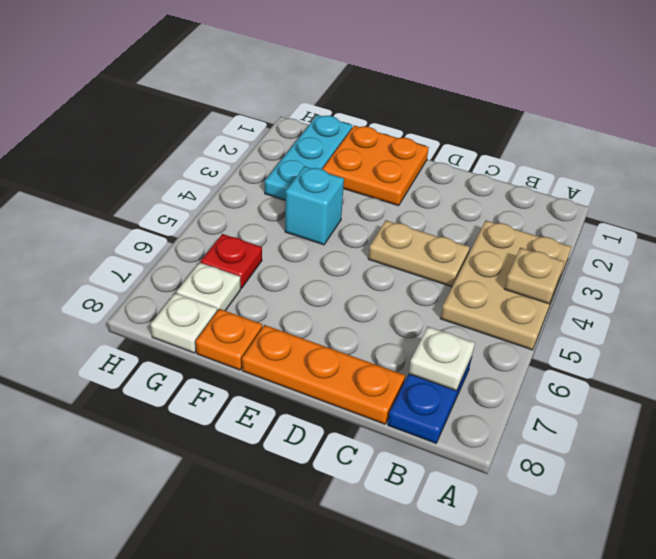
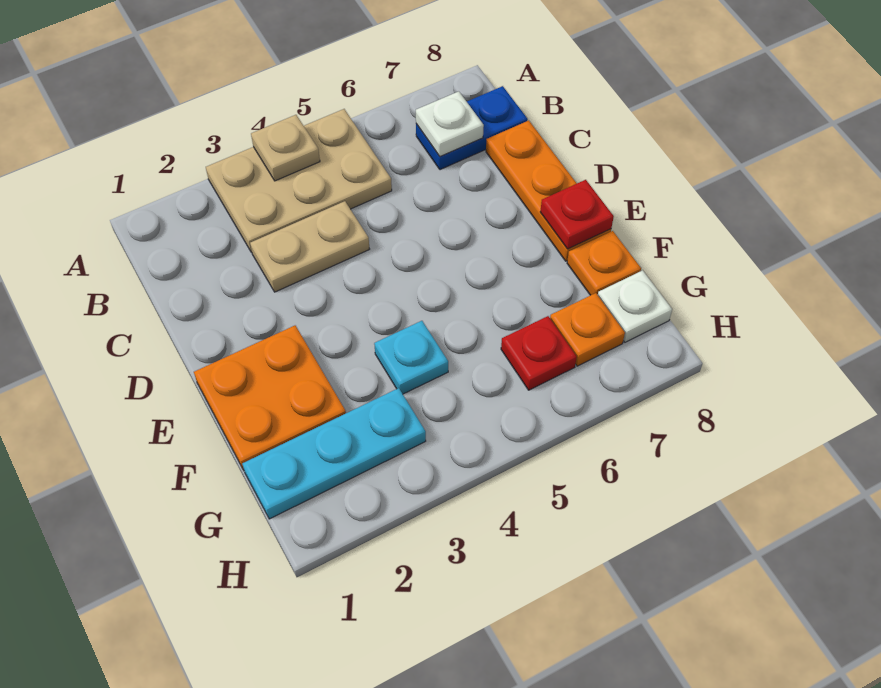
tan 1x2 plate [368,220,470,287] -> tan 1x2 plate turned to [250,201,369,292]
none -> red 1x1 plate [540,180,614,249]
cyan 1x1 brick [285,166,344,245] -> cyan 1x1 plate [374,321,448,394]
white 1x1 plate [177,263,241,311] -> orange 1x1 plate [550,293,625,366]

